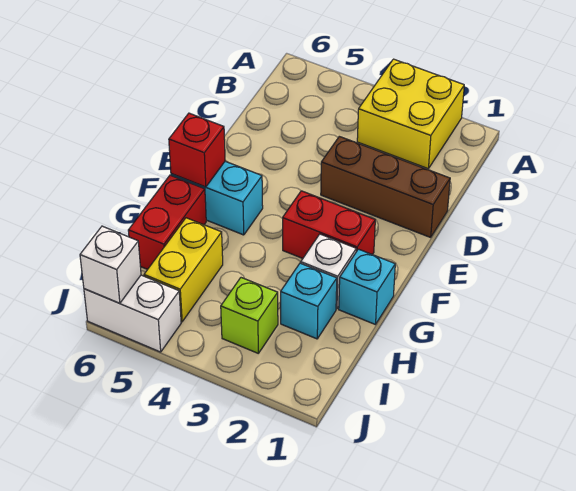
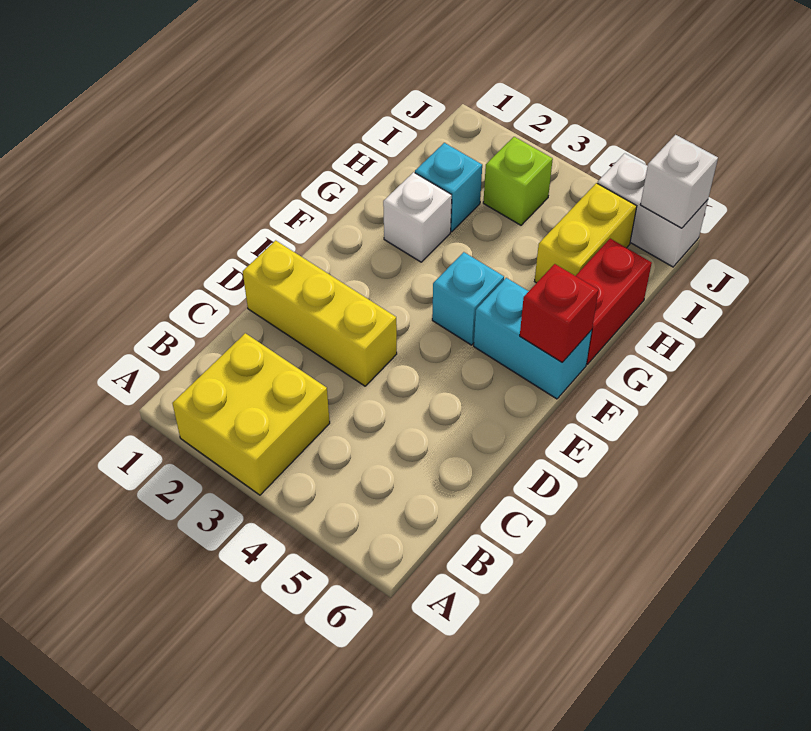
brown 1x3 brick [321,136,450,237] -> yellow 1x3 brick [243,240,397,386]
red 1x2 brick [283,191,375,258] -> none
cyan 1x1 brick [339,249,395,325] -> cyan 1x1 brick moved to [432,252,504,345]

